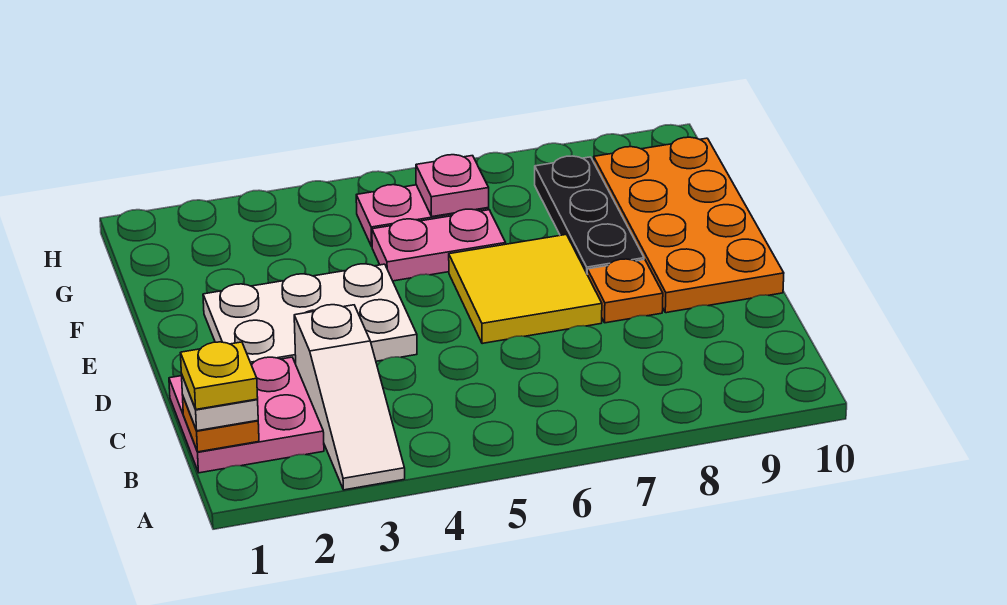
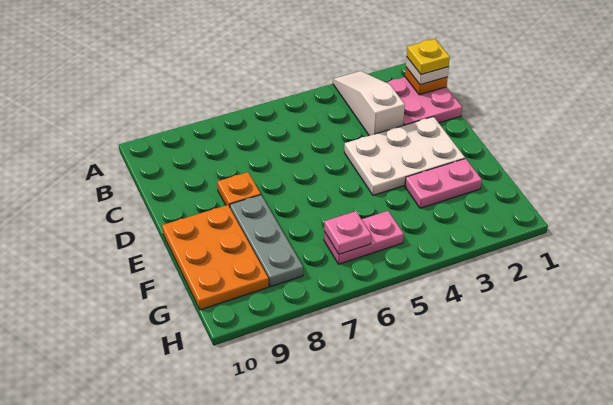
yellow 2x2 tile [449,234,602,344] -> none
orange 2x4 plate [594,137,784,313] -> orange 2x3 plate [162,205,269,310]
black 1x3 plate [535,156,644,273] -> grey 1x3 plate [230,195,303,287]
pink 1x2 plate [372,209,506,281] -> pink 1x2 plate moved to [405,158,482,208]

